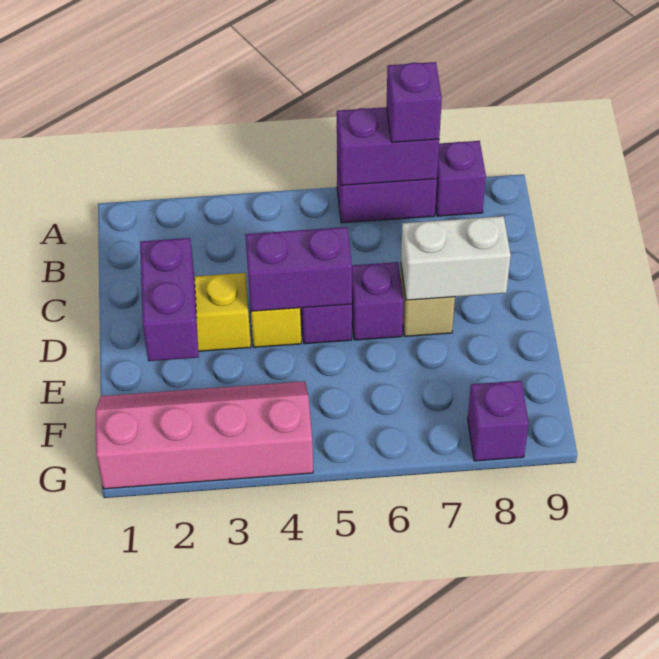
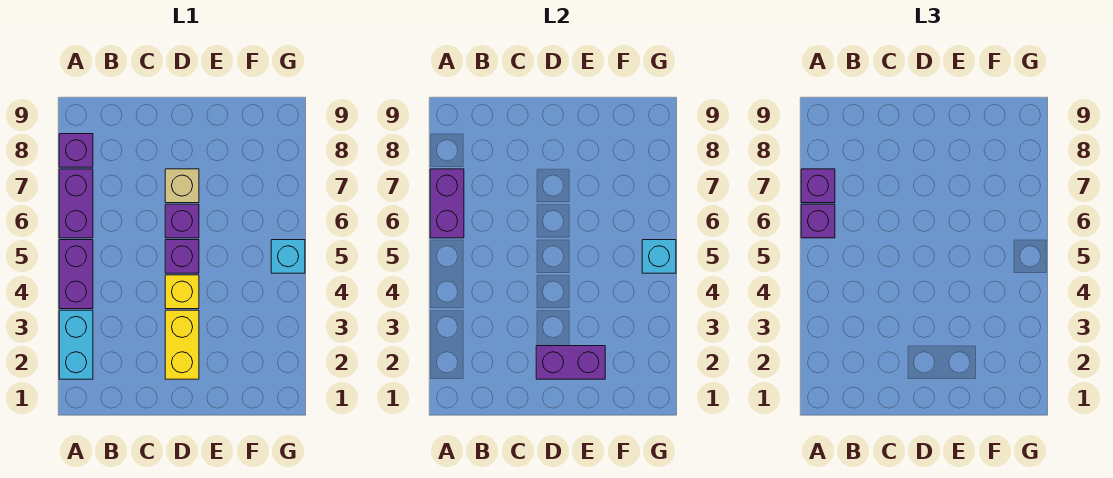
none -> cyan 1x2 brick [59,310,93,379]
purple 1x2 brick [245,227,352,311] -> purple 1x2 brick moved to [59,240,93,309]
white 1x2 brick [401,216,511,300] -> none
pink 2x4 slope [96,381,313,489] -> none
none -> cyan 1x1 brick [271,240,305,273]
none -> cyan 1x1 brick [642,240,676,273]
purple 1x1 brick [468,381,529,461] -> purple 1x1 brick moved to [801,204,835,238]

